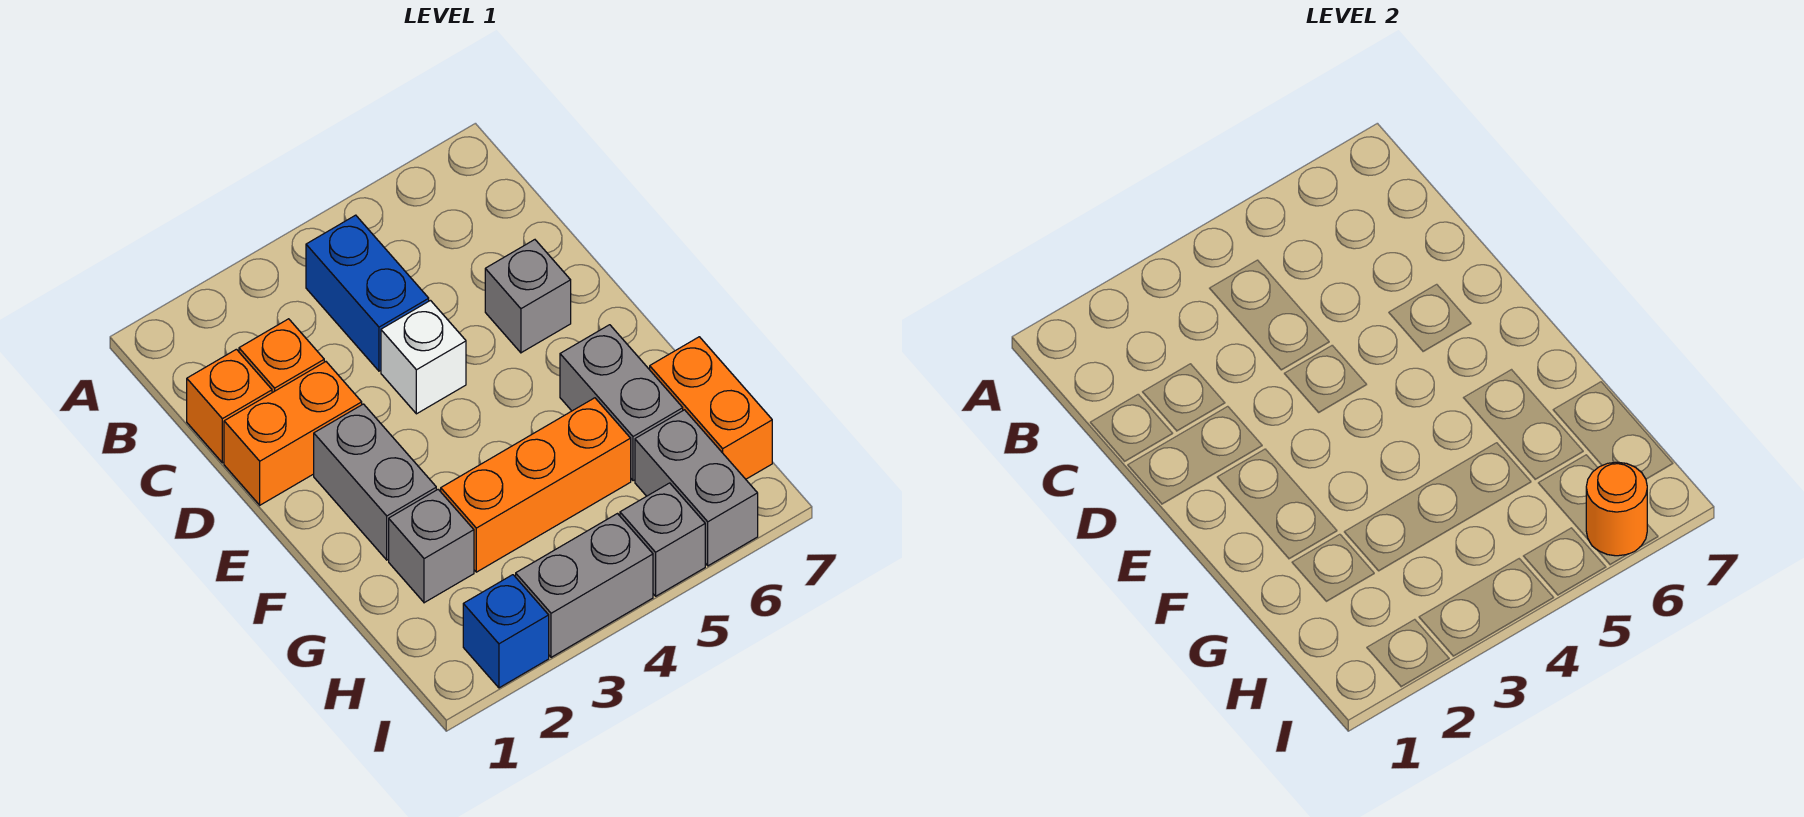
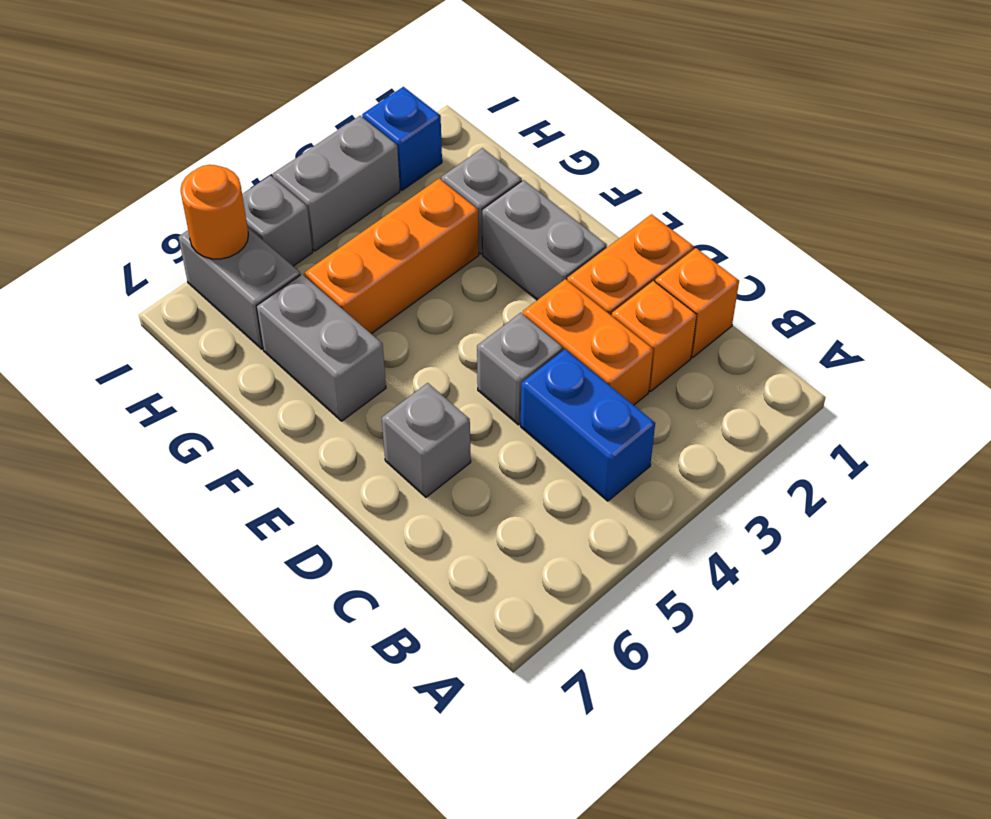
white 1x1 brick [381,301,466,414] -> grey 1x1 brick [477,313,563,425]
orange 1x2 brick [650,337,772,479] -> orange 1x2 brick moved to [523,279,653,405]

